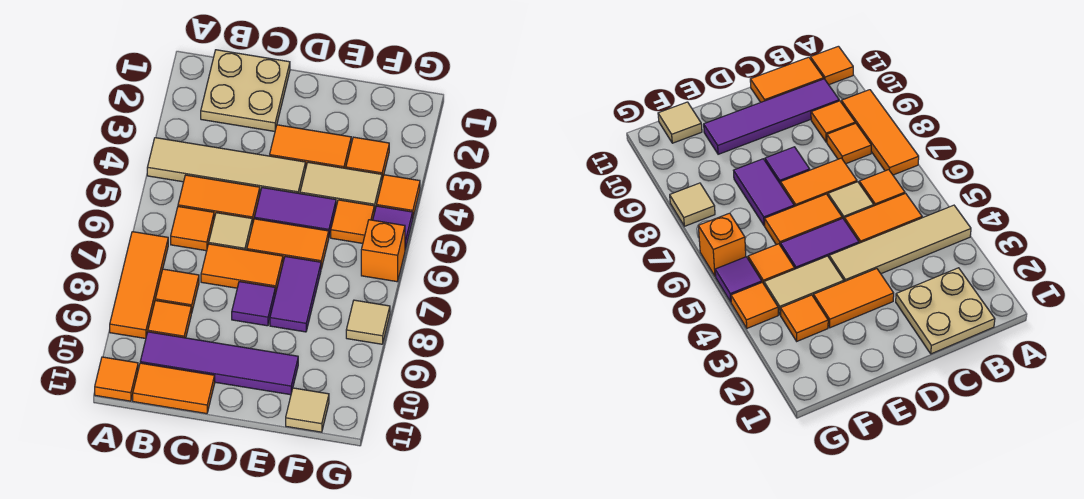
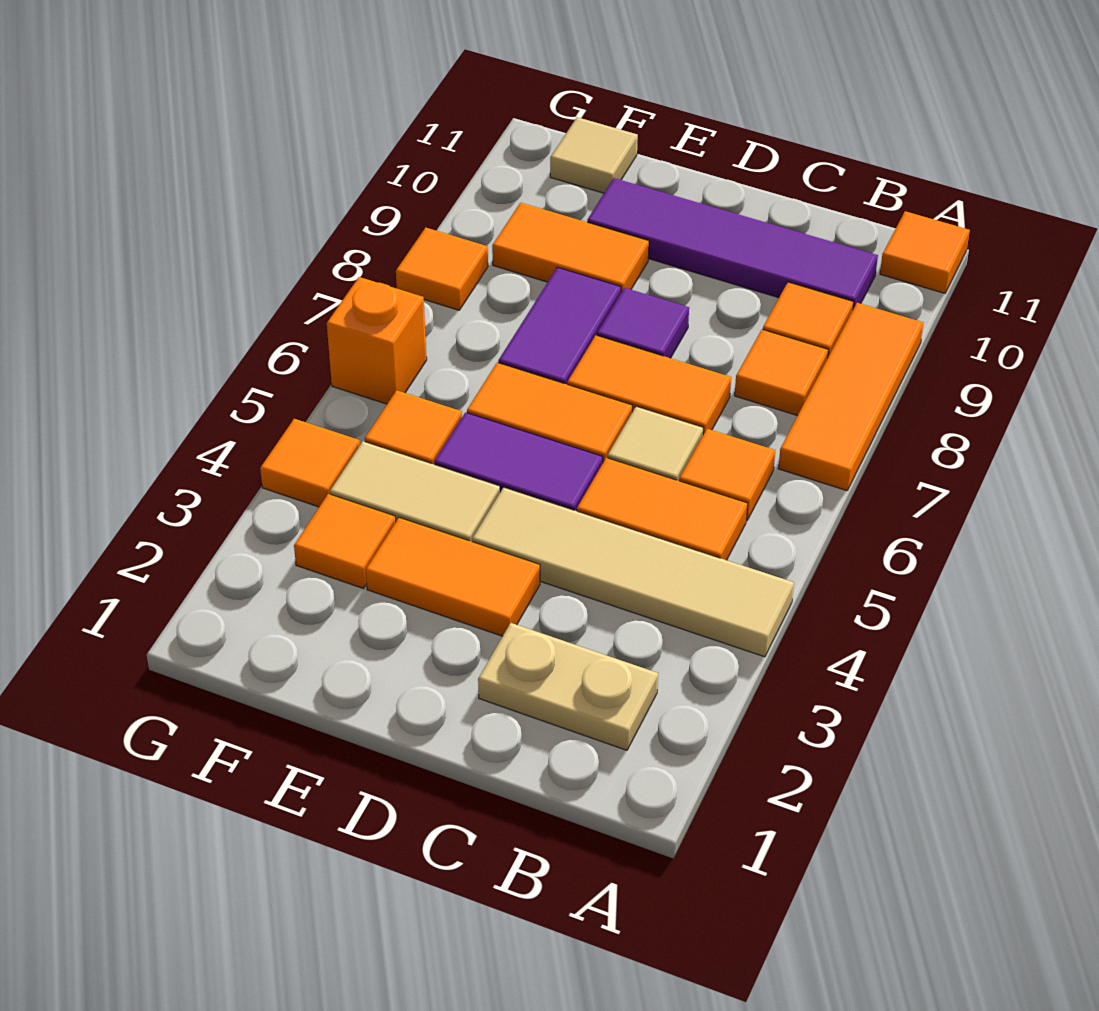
tan 2x2 plate [201,50,290,131] -> tan 1x2 plate [478,623,658,750]
orange 1x2 tile [133,363,215,414] -> orange 1x2 tile moved to [492,203,649,292]
purple 1x1 tile [373,206,413,249] -> none
tan 1x1 tile [346,300,390,344] -> orange 1x1 tile [396,228,488,310]

